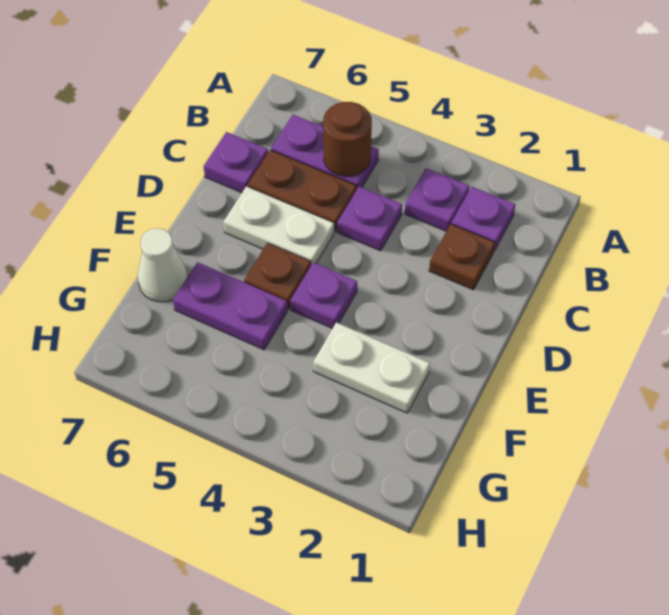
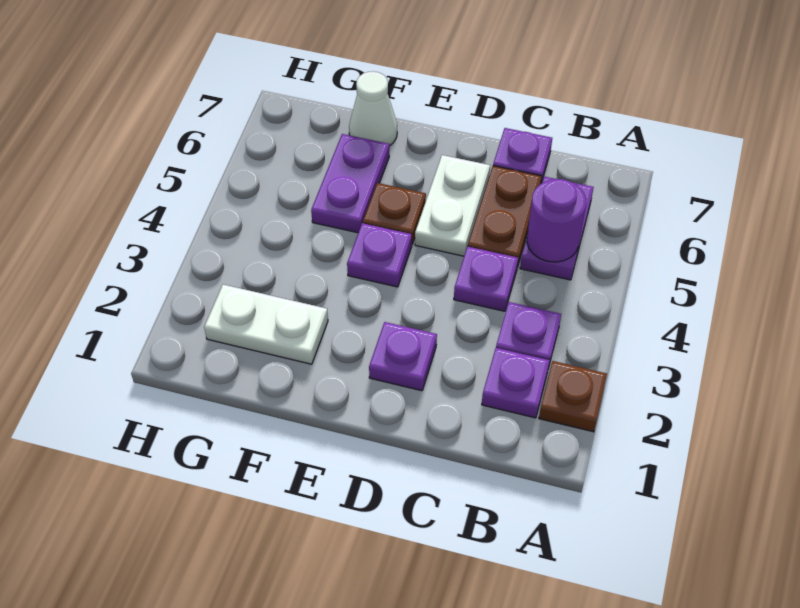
brown 1x1 round brick [323,102,372,176] -> purple 1x1 round brick [527,179,586,262]
brown 1x1 plate [429,224,495,290] -> brown 1x1 plate moved to [539,361,607,432]
none -> purple 1x1 plate [369,322,437,391]
white 1x2 plate [313,322,430,413] -> white 1x2 plate turned to [204,285,328,364]

